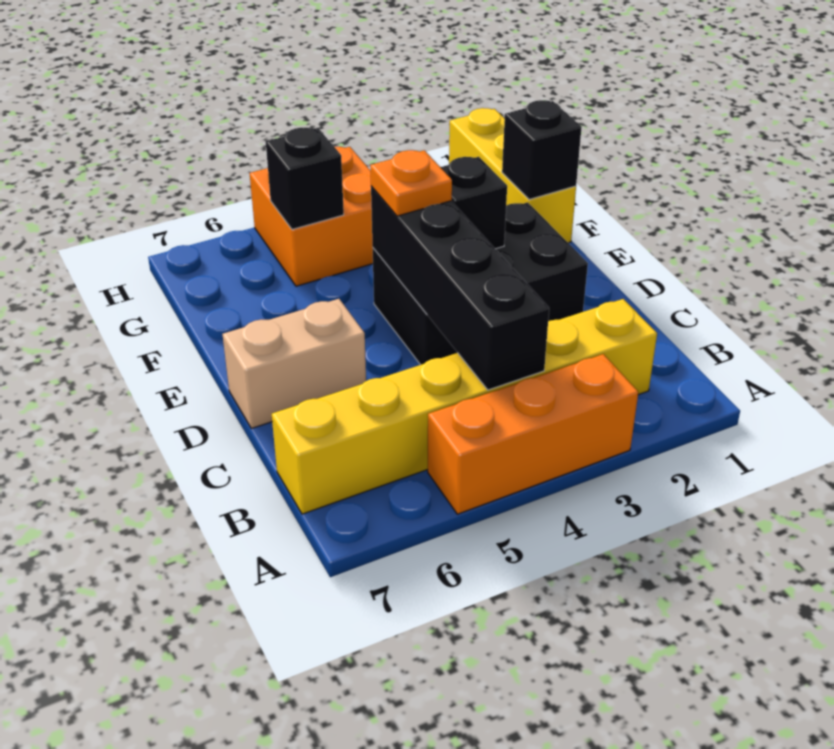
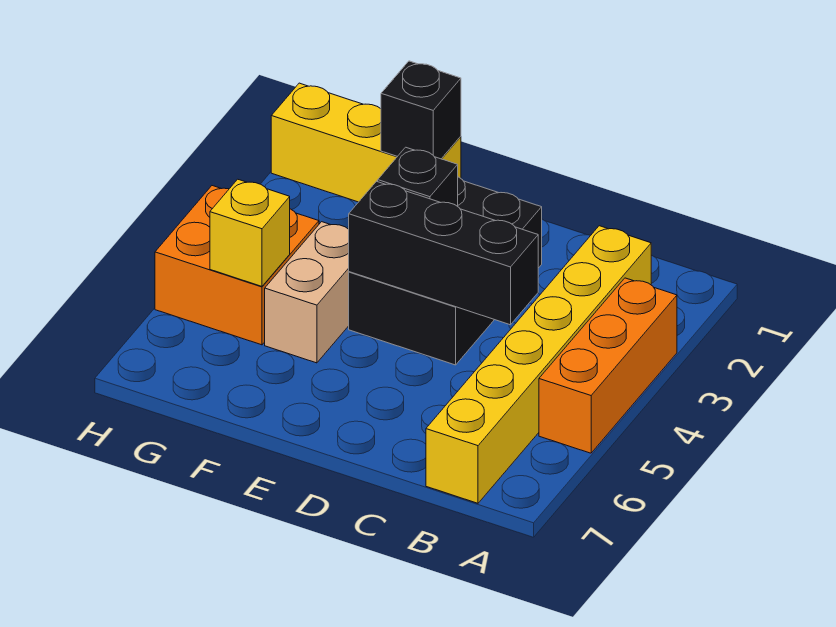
black 1x4 brick [371,186,549,390] -> black 1x3 brick [349,181,538,325]
tan 1x2 brick [222,299,366,428] -> tan 1x2 brick moved to [265,222,349,363]
orange 1x1 plate [370,150,452,216] -> none
black 1x1 brick [266,128,344,229] -> yellow 1x1 brick [210,179,290,286]

